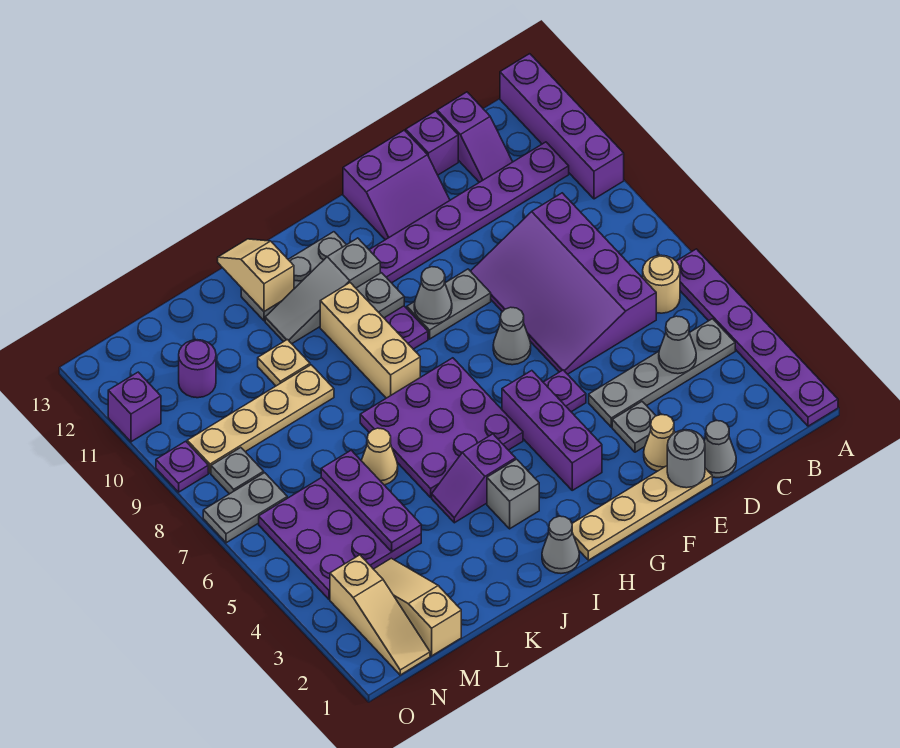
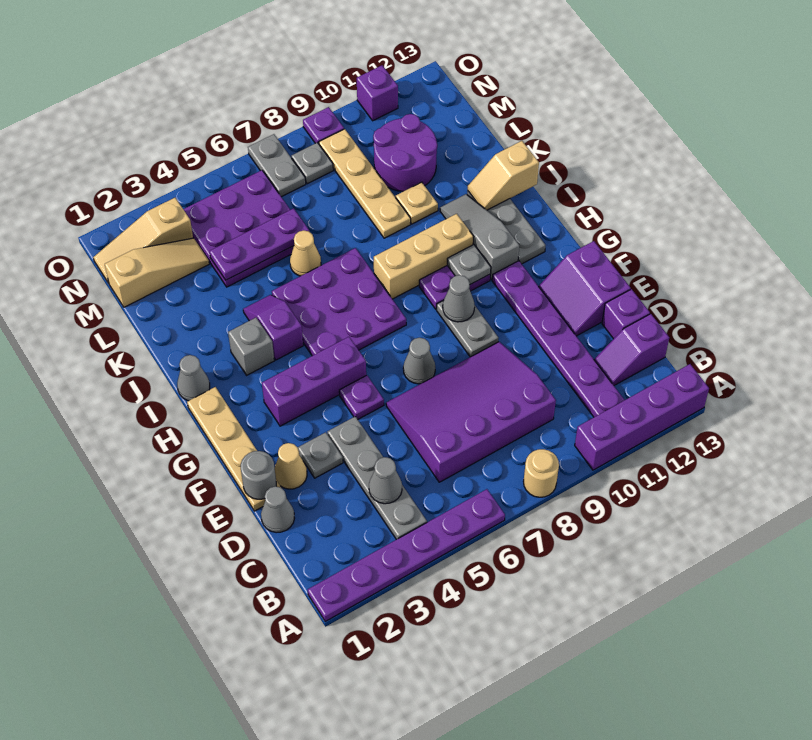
tan 1x1 round brick [643,255,680,313] -> tan 1x1 round brick moved to [524,449,559,497]
tan 1x2 slope [218,239,294,312] -> tan 1x2 slope turned to [468,141,539,210]
purple 1x1 round brick [179,340,216,398] -> purple 2x2 round brick [373,114,437,191]

